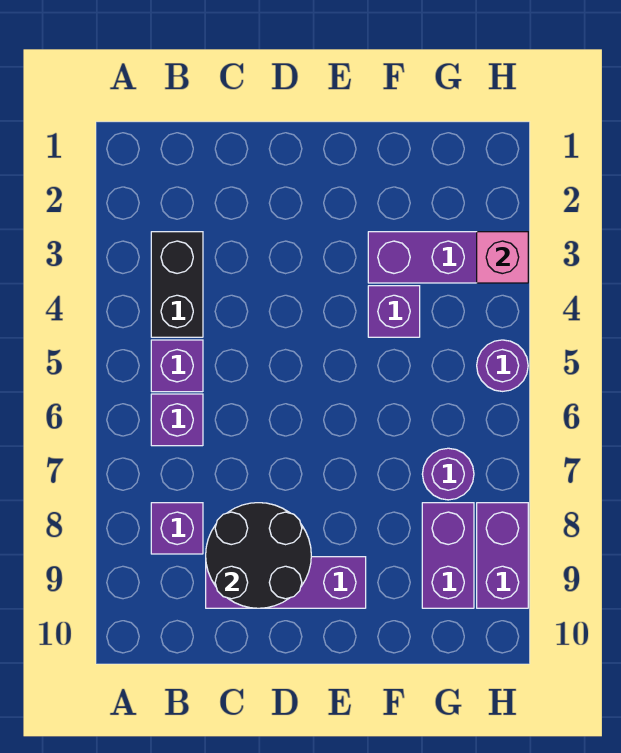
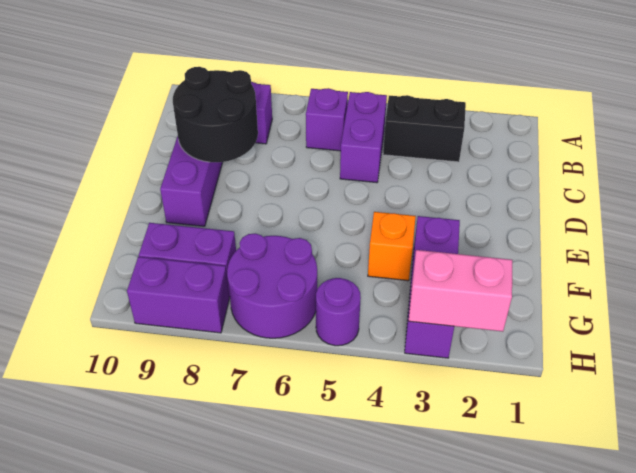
purple 1x1 brick [151,340,203,392] -> purple 1x2 brick [340,92,387,183]
purple 1x1 brick [368,286,420,337] -> orange 1x1 brick [368,212,416,281]
purple 1x1 round brick [422,448,474,500] -> purple 2x2 round brick [227,233,317,338]
pink 1x1 brick [477,232,528,283] -> pink 1x2 brick [409,250,512,332]

